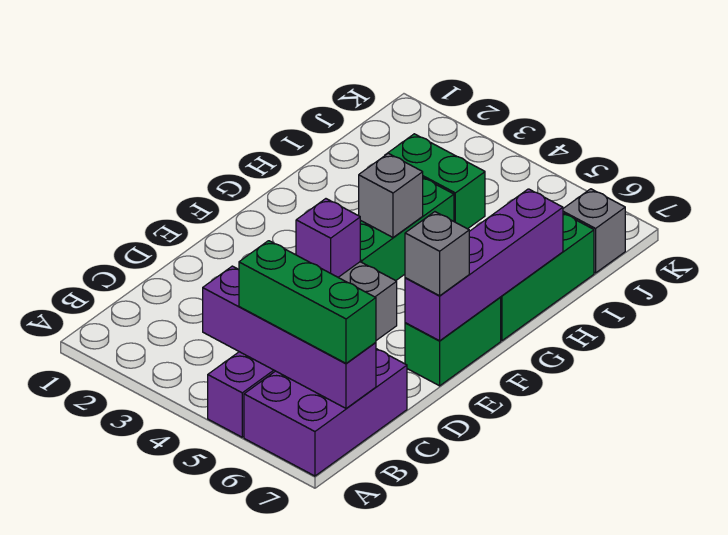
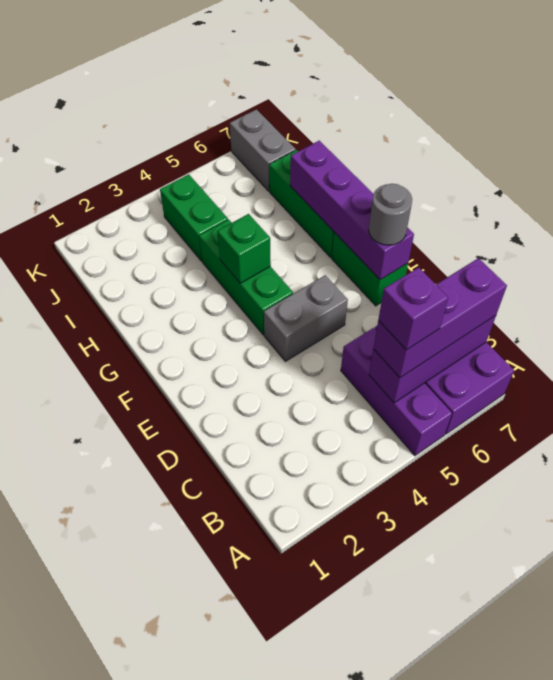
purple 1x4 brick [203,266,376,408] -> purple 1x3 brick [369,316,496,403]
green 1x3 brick [239,241,376,363] -> purple 1x3 brick [374,258,507,378]
purple 1x1 brick [296,199,360,277] -> purple 1x1 brick moved to [378,267,448,350]
grey 1x1 brick [405,212,469,296] -> grey 1x1 round brick [369,184,412,245]
grey 1x1 brick [359,153,423,237] -> green 1x1 brick [217,214,271,283]
green 1x2 brick [387,134,485,229] -> green 1x2 brick turned to [160,174,228,261]
grey 1x1 brick [563,189,625,273] -> grey 1x2 brick [230,109,296,191]

